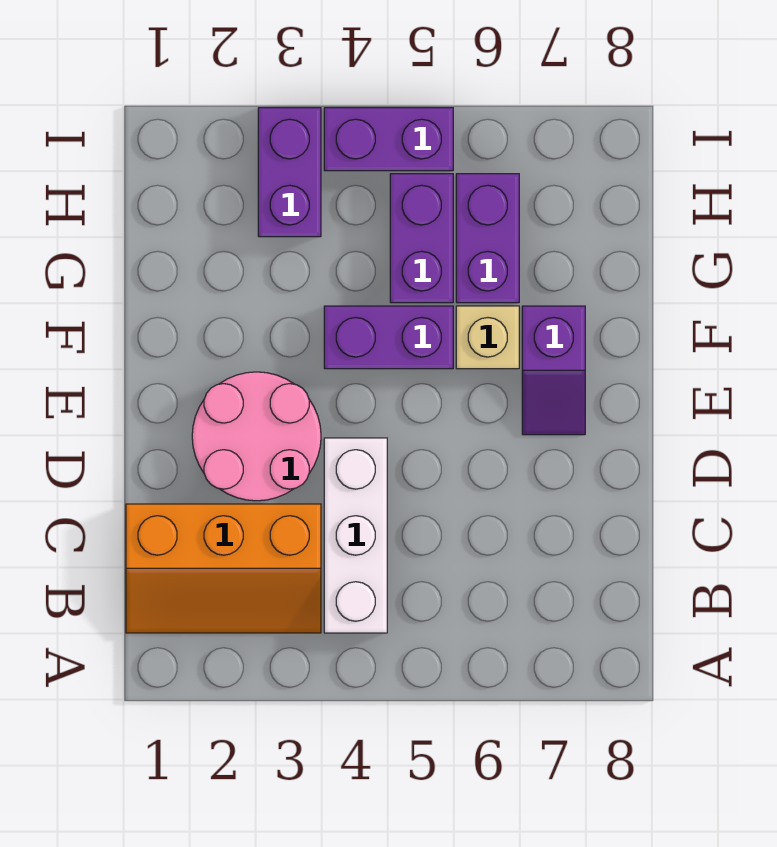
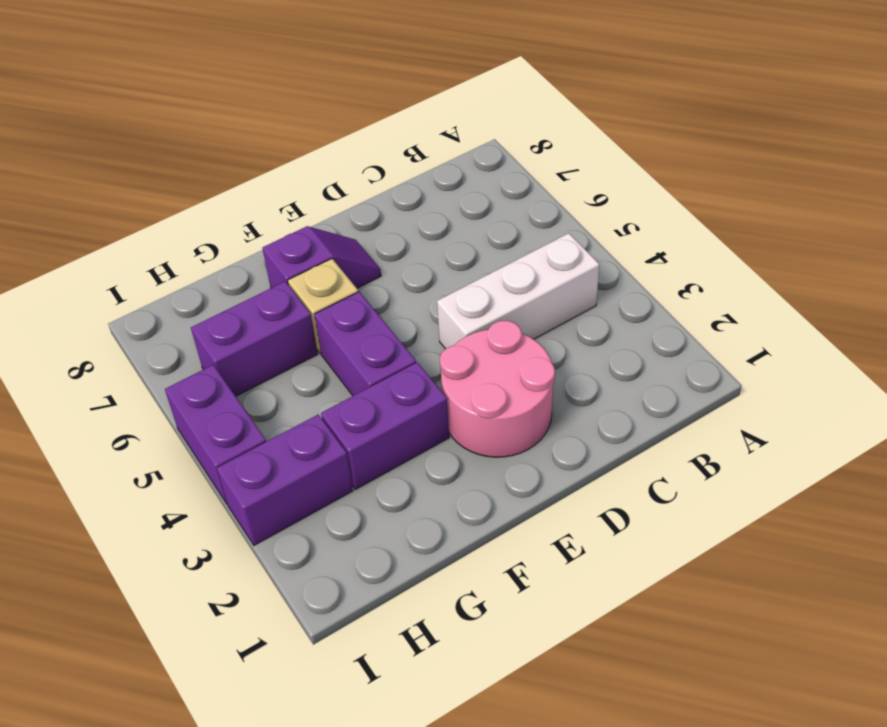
orange 2x3 slope [126,504,321,633] -> none
purple 1x2 brick [390,174,453,303] -> purple 1x2 brick moved to [321,362,449,489]

